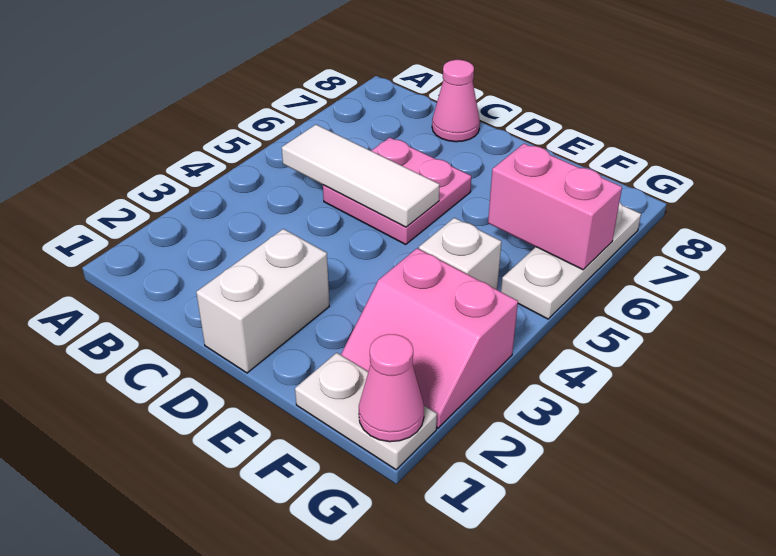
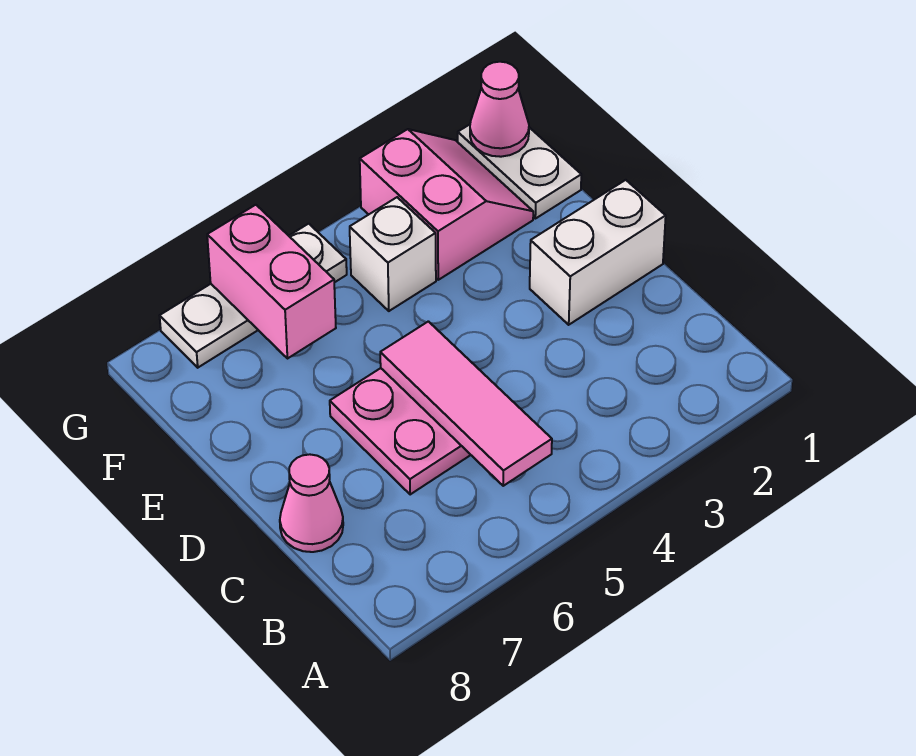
white 1x3 tile [282,125,440,227] -> pink 1x3 tile [380,321,552,486]

